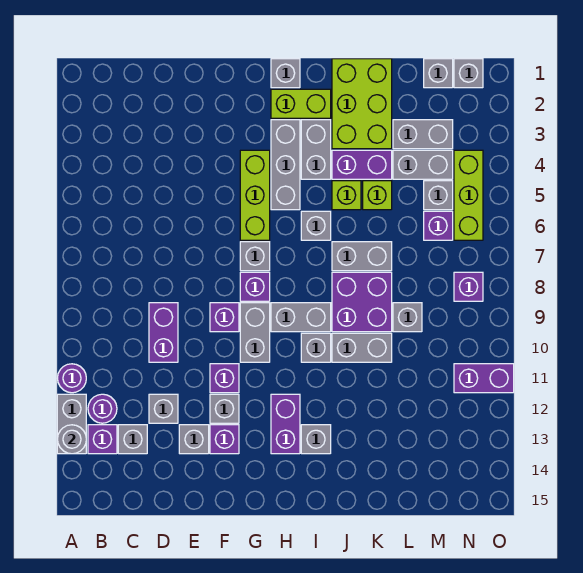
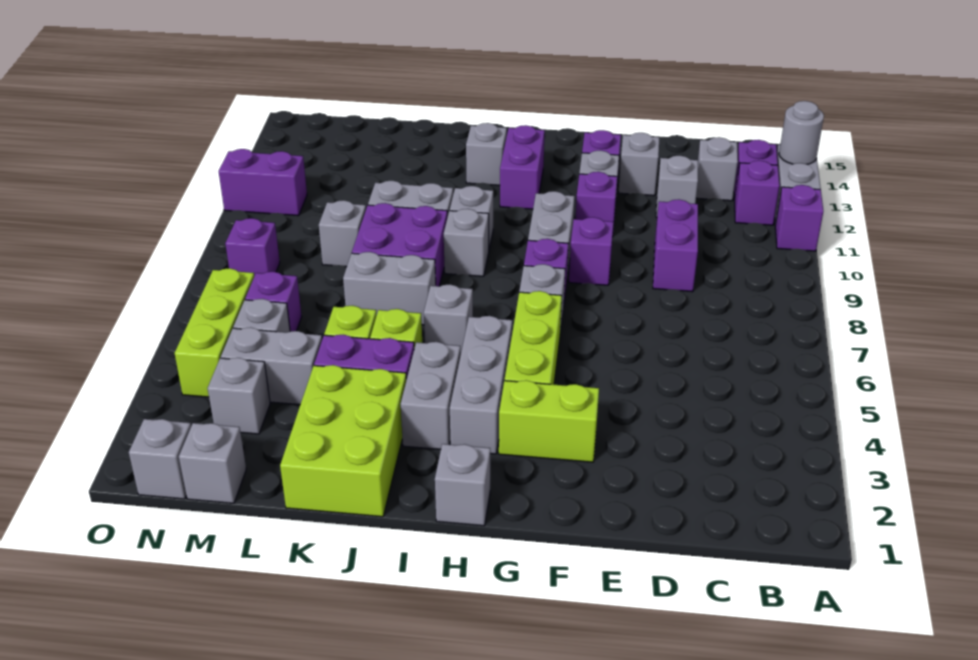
purple 1x1 round brick [57,364,86,393] -> purple 1x1 brick [775,185,823,251]
purple 1x1 round brick [88,394,117,423] -> purple 1x1 brick [734,161,780,225]
lime 1x2 brick [271,89,331,118] -> lime 1x2 brick moved to [499,380,599,462]
grey 1x2 brick [271,303,331,332] -> grey 1x1 brick [444,209,489,276]
grey 1x2 brick [393,120,453,149] -> grey 1x1 brick [208,358,270,434]

